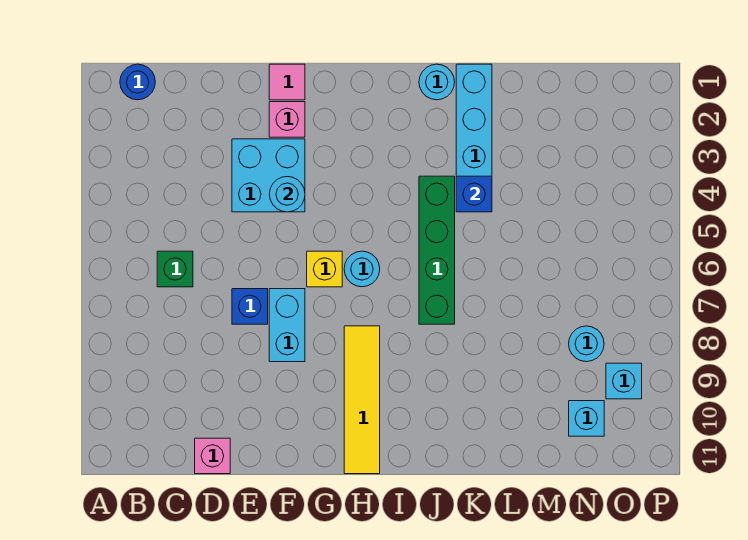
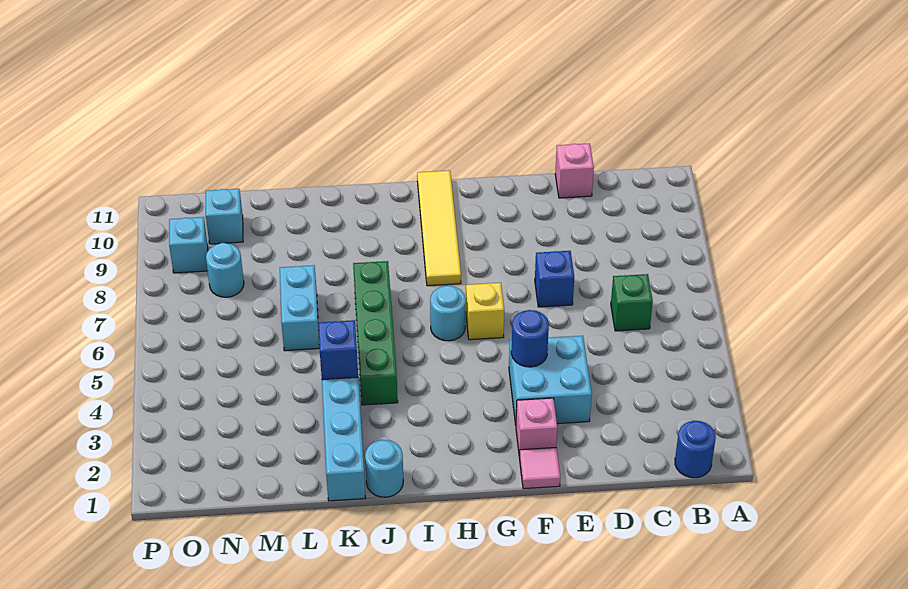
cyan 1x1 round brick [269,177,305,212] -> blue 1x1 round brick [511,310,549,367]
cyan 1x2 brick [269,289,305,362] -> cyan 1x2 brick moved to [280,265,319,351]

